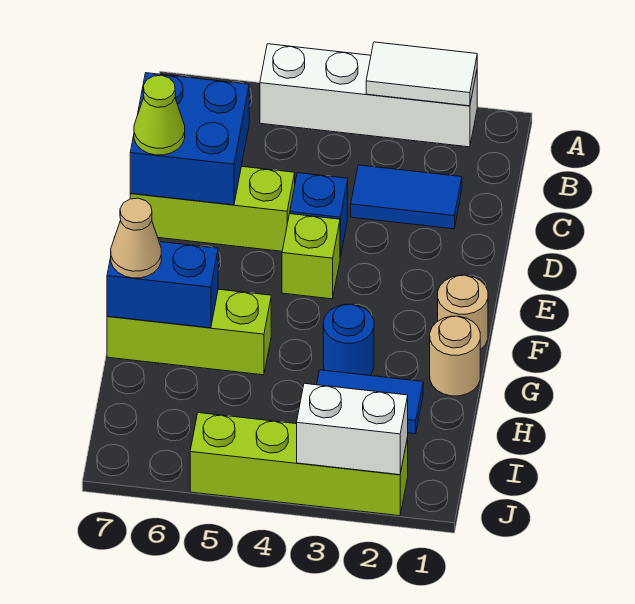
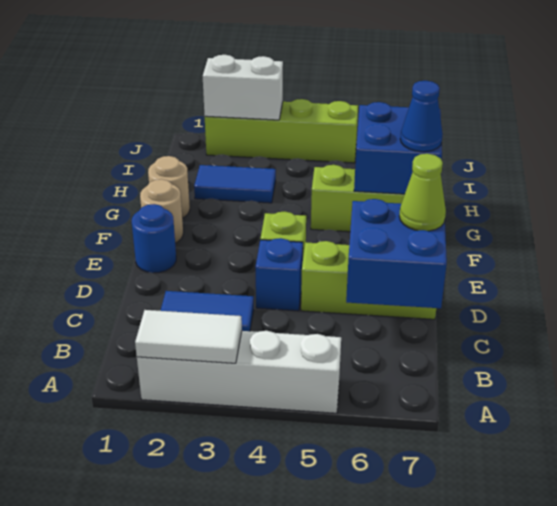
blue 1x1 round brick [323,304,374,376] -> blue 1x1 round brick moved to [132,204,176,273]
blue 1x2 brick [107,242,218,328] -> blue 2x2 brick [354,102,442,194]
tan 1x1 cone [111,198,161,278] -> blue 1x1 cone [400,81,443,152]

